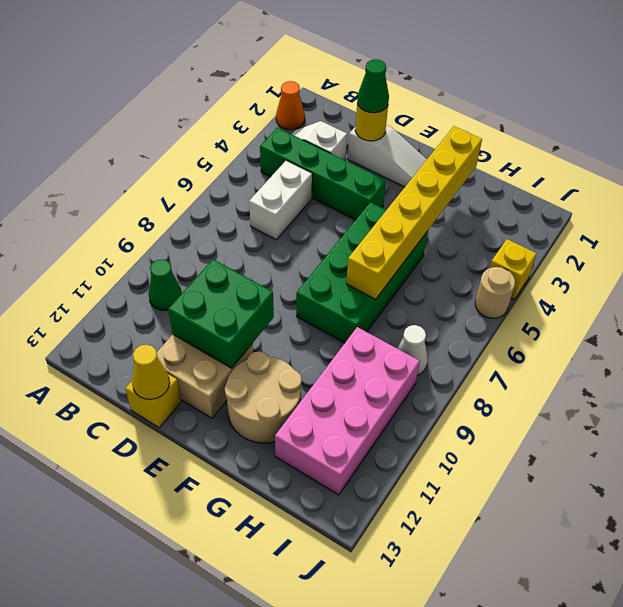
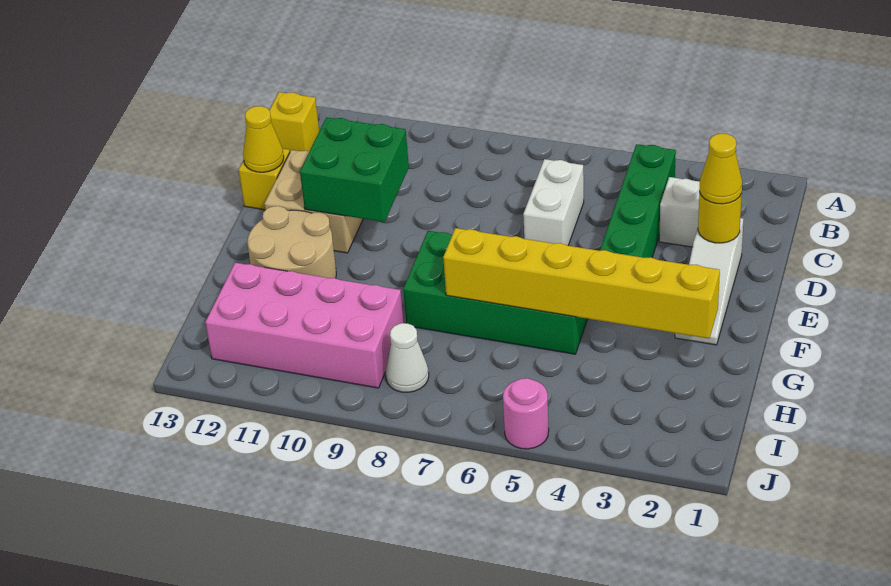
orange 1x1 cone [276,81,305,130] -> none
green 1x1 cone [148,259,182,311] -> none
white 1x2 brick [249,160,312,240] -> white 1x2 brick turned to [523,159,584,246]
green 1x1 cone [357,59,389,113] -> yellow 1x1 cone [699,134,742,204]
yellow 1x1 brick [490,239,537,300] -> yellow 1x1 brick moved to [269,92,319,152]
tan 1x1 round brick [475,267,515,318] -> pink 1x1 round brick [503,378,549,449]

